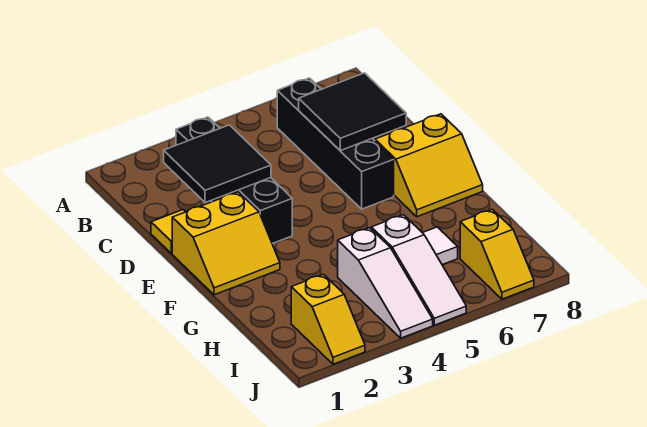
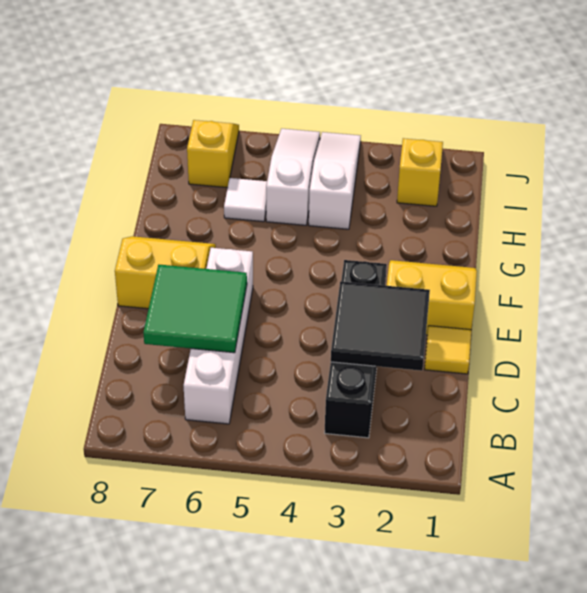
black 1x4 brick [277,78,394,209] -> white 1x4 brick [184,248,253,424]
black 2x2 tile [299,73,406,151] -> green 2x2 tile [143,265,247,353]

